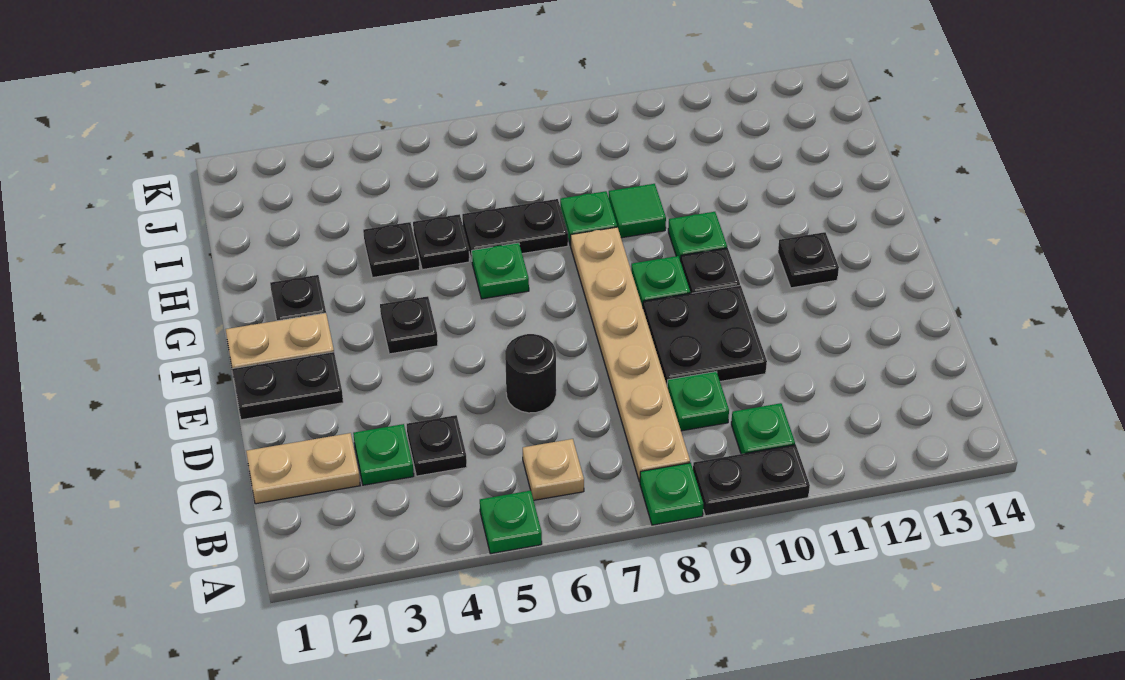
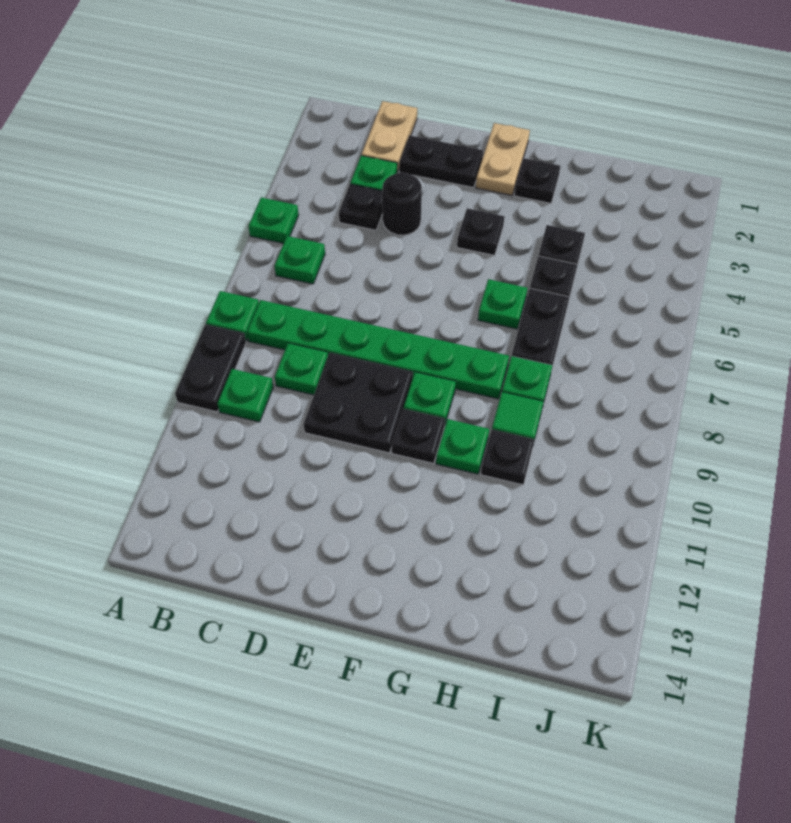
tan 1x1 plate [523,439,584,500] -> green 1x1 plate [274,236,325,284]
tan 1x6 plate [571,227,690,482] -> green 1x6 plate [247,300,509,399]
black 1x1 round brick [505,334,556,413] -> black 1x1 round brick moved to [382,173,422,235]
black 1x2 plate [232,352,343,420] -> black 1x2 plate turned to [399,135,483,188]
black 1x1 plate [778,232,839,288] -> black 1x1 plate moved to [481,429,534,485]

